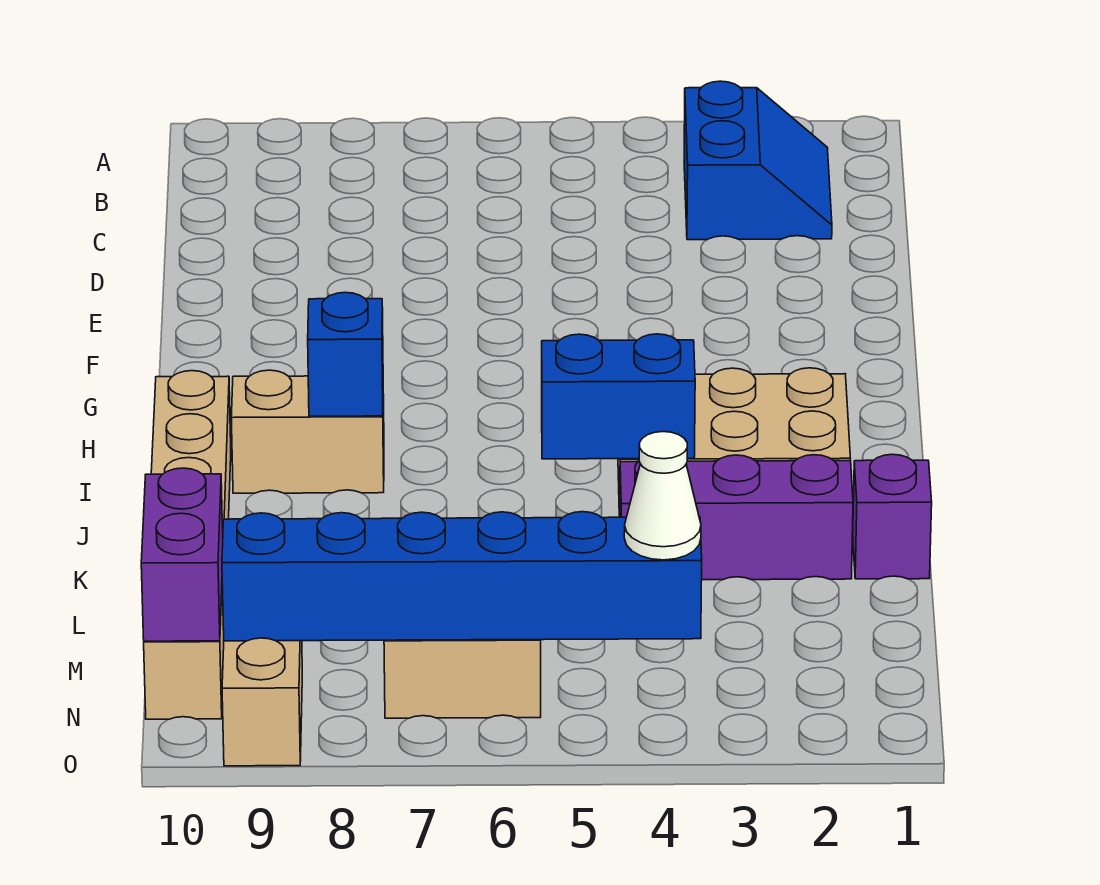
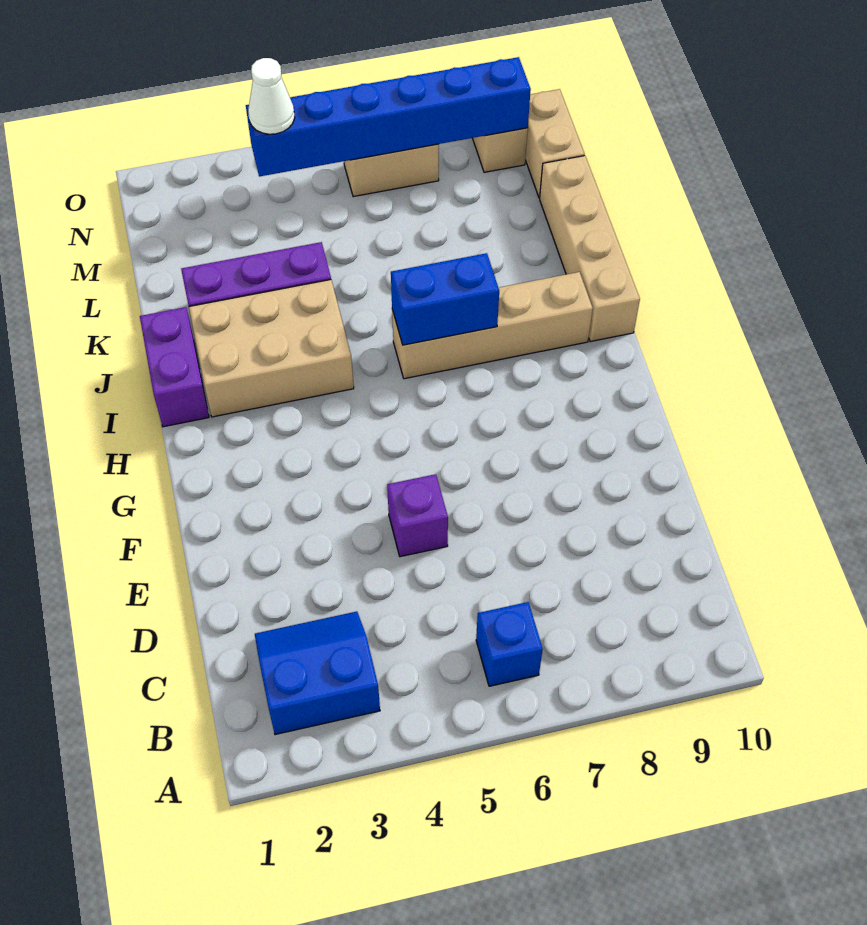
blue 2x2 slope [684,81,832,240] -> blue 2x2 slope turned to [255,612,380,735]
tan 1x2 brick [231,370,384,493] -> tan 1x4 brick [392,272,593,379]
blue 1x1 brick [308,292,383,416] -> blue 1x1 brick moved to [476,602,543,686]
blue 1x2 brick [542,334,695,459] -> blue 1x2 brick moved to [391,253,499,345]
purple 1x1 brick [853,454,932,579] -> purple 1x1 brick moved to [387,474,448,557]
purple 1x2 brick [141,468,223,641] -> purple 1x2 brick moved to [140,307,209,427]

